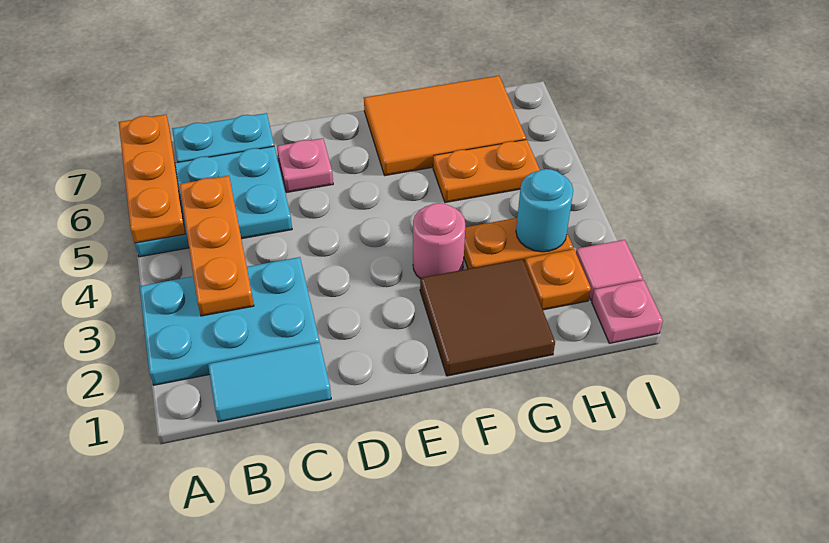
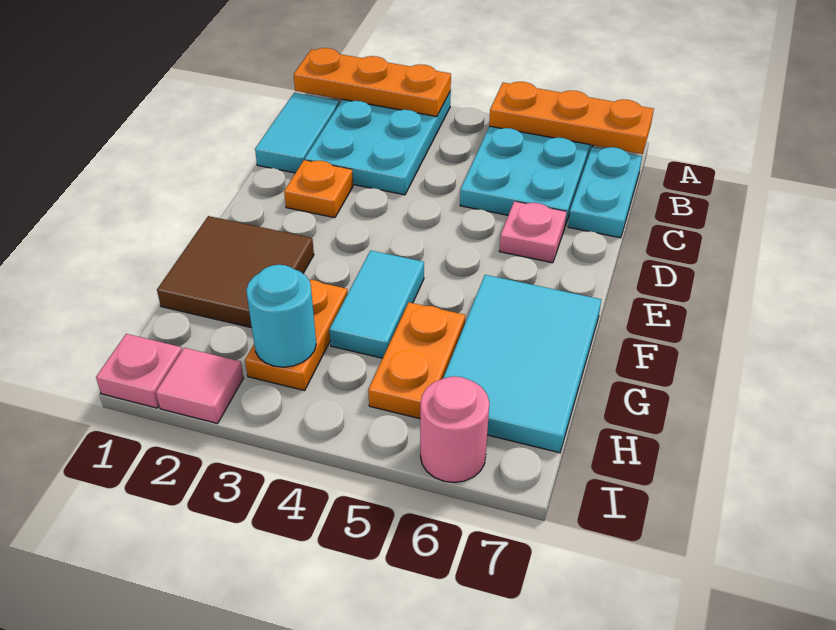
orange 1x3 plate [180,176,254,316] -> orange 1x3 plate moved to [294,48,451,117]
pink 1x1 round brick [413,203,465,278] -> pink 1x1 round brick moved to [420,376,489,482]
none -> cyan 1x2 tile [329,250,424,358]
orange 2x3 tile [364,76,526,176] -> cyan 2x3 tile [443,275,601,453]
orange 1x1 plate [525,249,591,310] -> orange 1x1 plate moved to [284,160,353,218]

